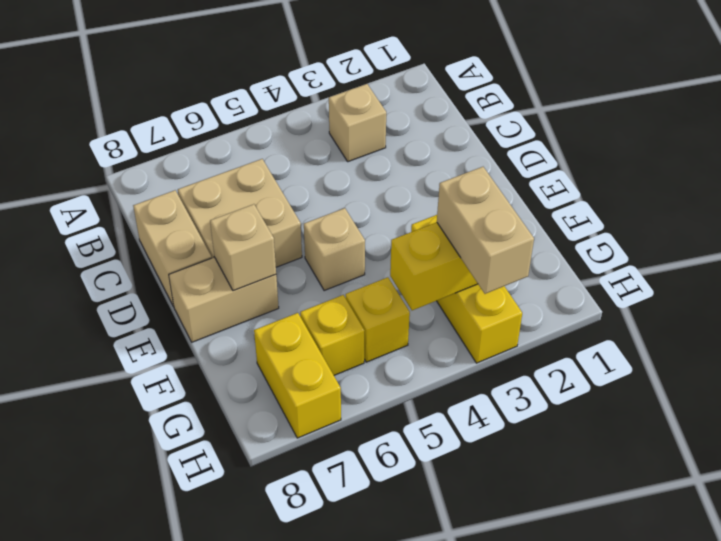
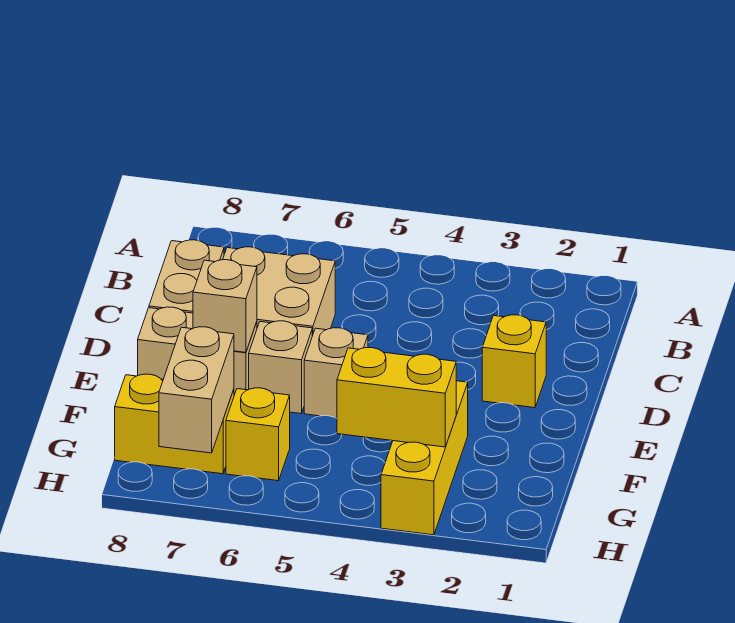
tan 1x1 brick [329,84,386,162] -> tan 1x1 brick moved to [249,321,312,414]
tan 1x2 brick [437,167,534,294] -> tan 1x2 brick moved to [159,327,234,453]
yellow 1x1 brick [346,277,410,362] -> yellow 1x1 brick moved to [482,315,546,408]
yellow 1x2 brick [254,313,341,438] -> yellow 1x2 brick turned to [115,374,234,474]

